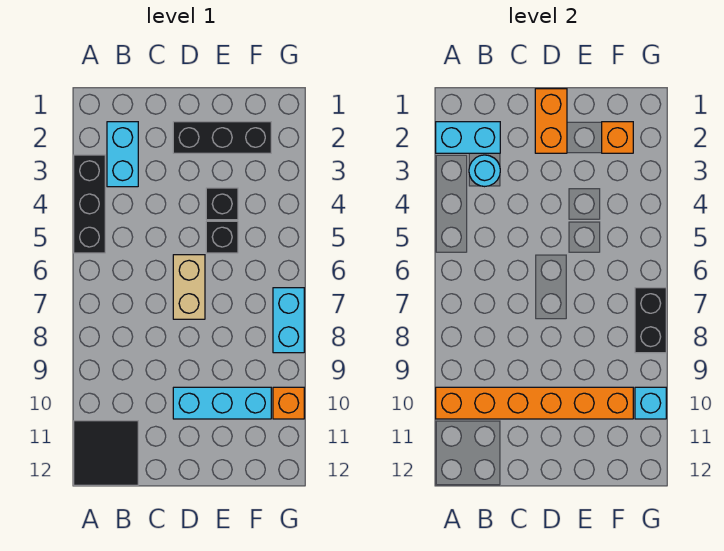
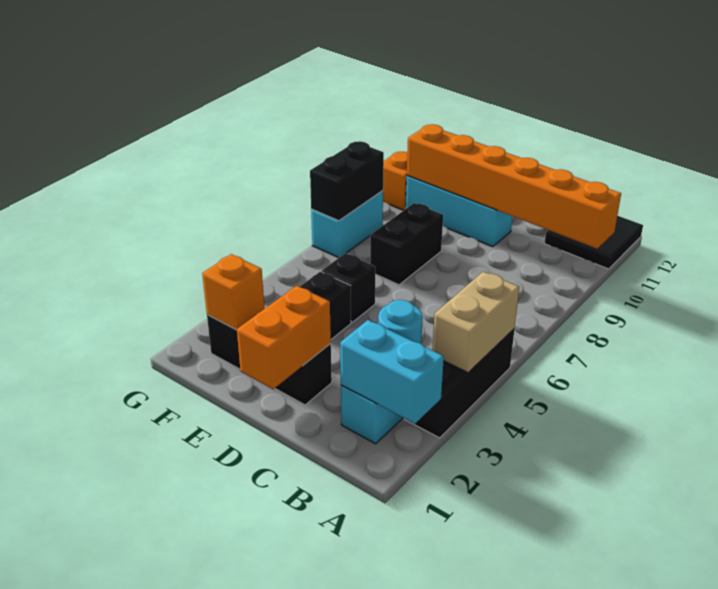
tan 1x2 brick [173,255,205,319] -> tan 1x2 brick moved to [432,272,519,373]
none -> black 1x2 brick [370,203,443,285]
cyan 1x1 brick [635,387,666,419] -> none

